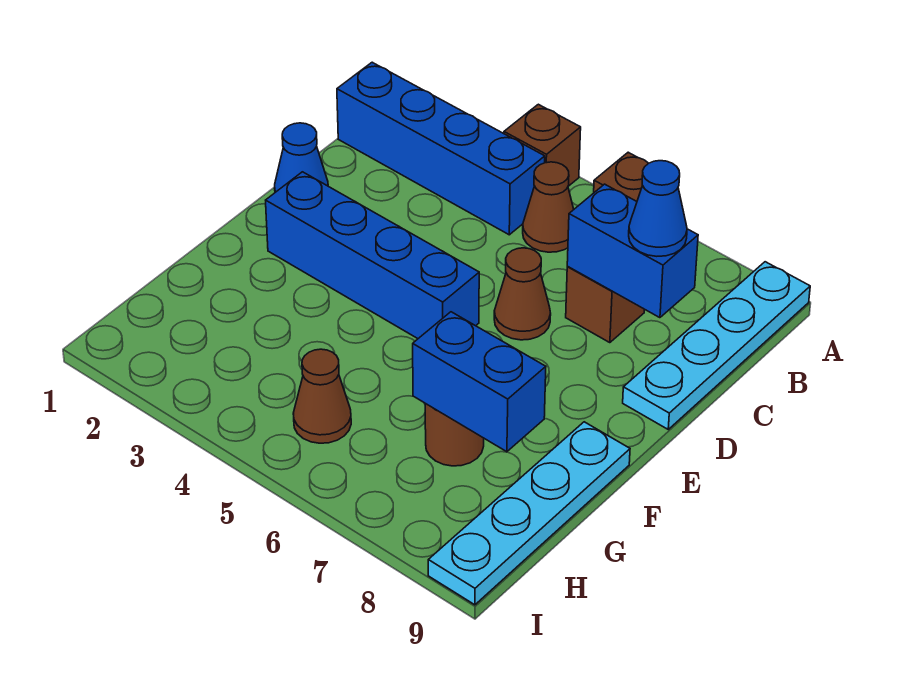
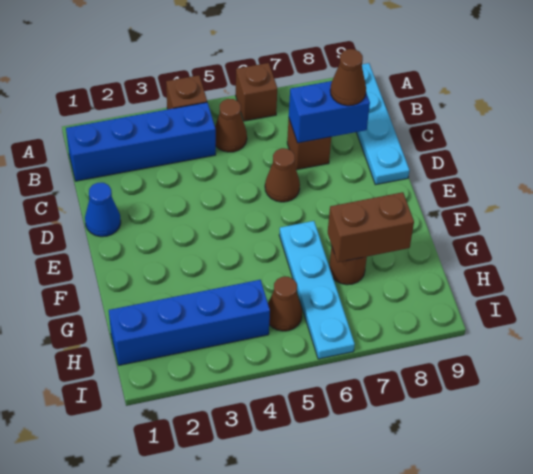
blue 1x1 cone [629,161,687,256] -> brown 1x1 cone [330,49,366,106]
blue 1x4 brick [266,172,479,339] -> blue 1x4 brick moved to [109,280,270,365]
cyan 1x4 plate [428,422,630,605] -> cyan 1x4 plate moved to [279,221,355,359]
blue 1x2 brick [413,312,546,452] -> brown 1x2 brick [328,192,414,262]

